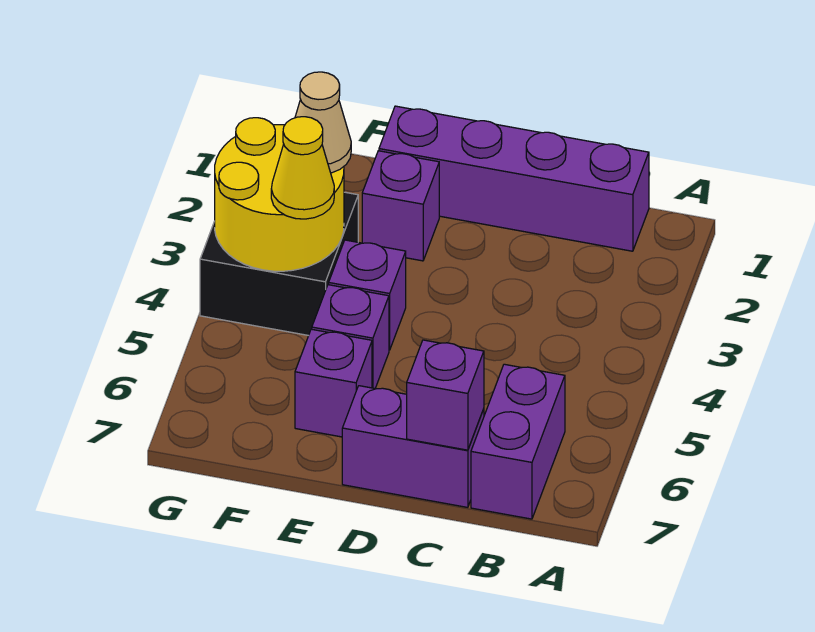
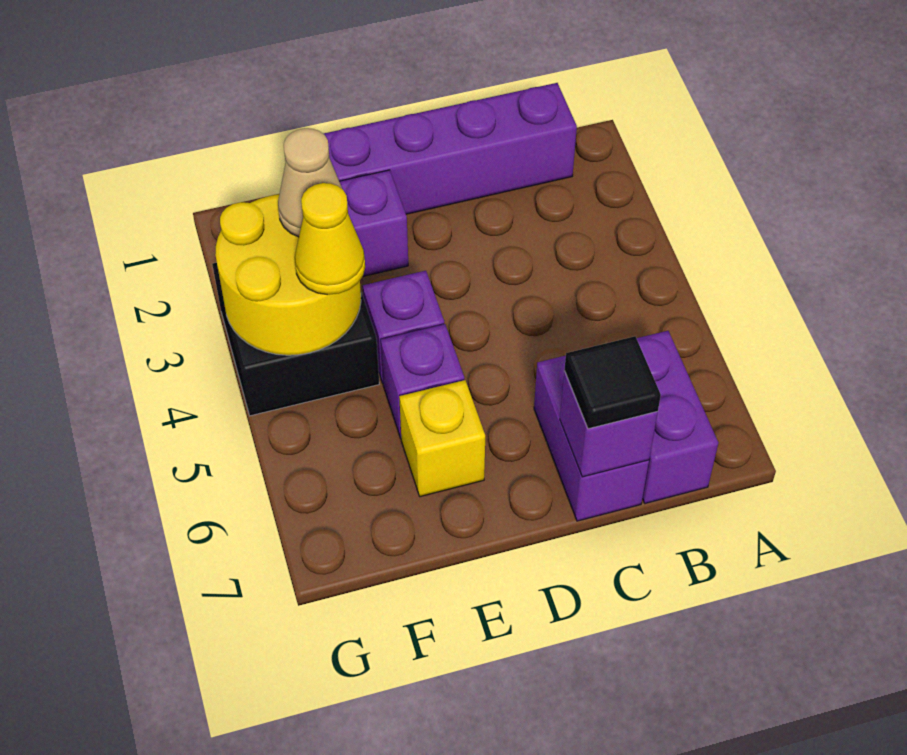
purple 1x2 brick [342,386,484,507] -> purple 1x2 brick turned to [534,356,649,521]
none -> black 1x1 tile [564,336,661,429]
purple 1x1 brick [295,329,372,437] -> yellow 1x1 brick [399,380,485,497]

